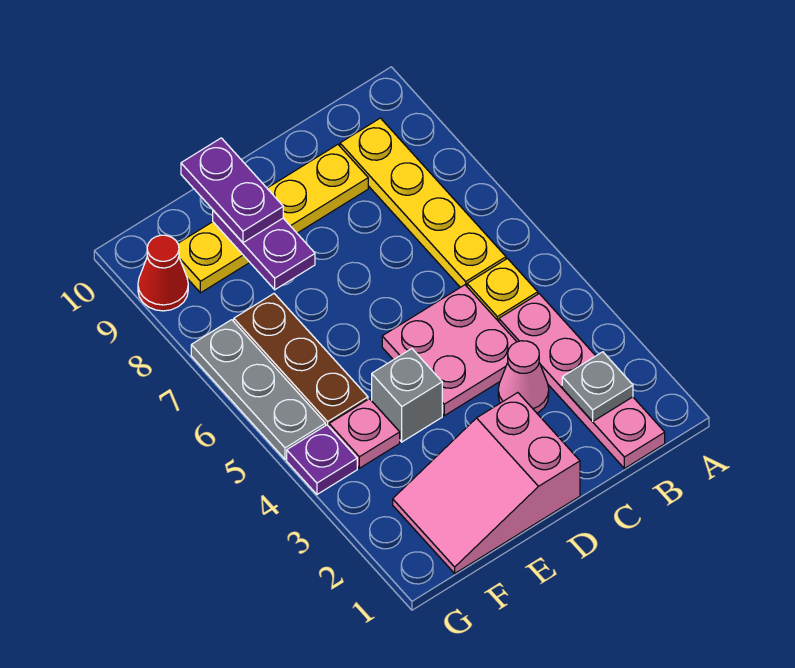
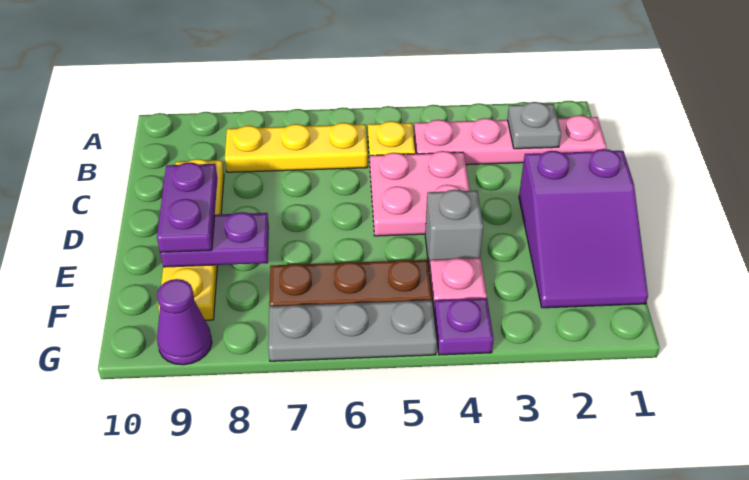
yellow 1x4 plate [340,118,506,287] -> yellow 1x3 plate [225,123,368,172]
pink 1x1 cone [498,341,549,413] -> none
pink 2x3 slope [393,393,580,573] -> purple 2x3 slope [519,149,648,308]
purple 1x2 plate [181,138,283,243] -> purple 1x2 plate turned to [157,163,218,252]
red 1x1 cone [138,235,188,311] -> purple 1x1 cone [157,279,212,365]

